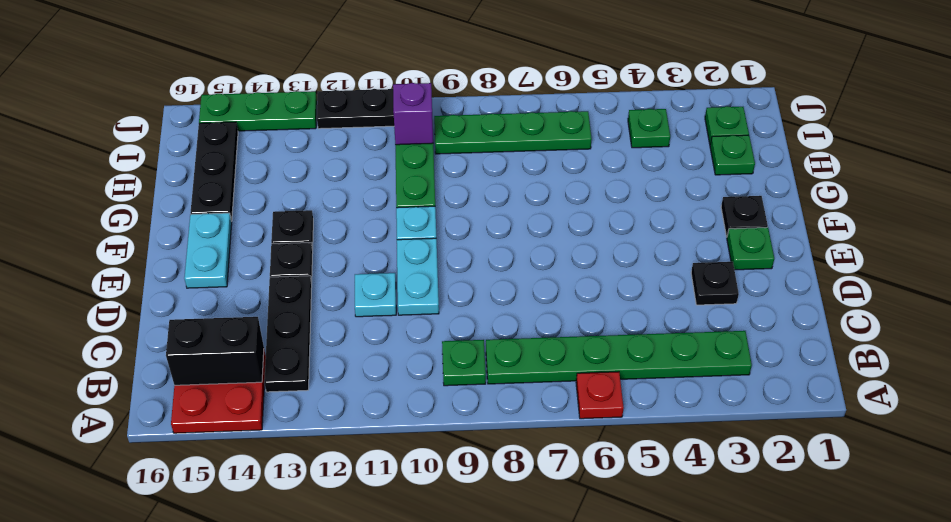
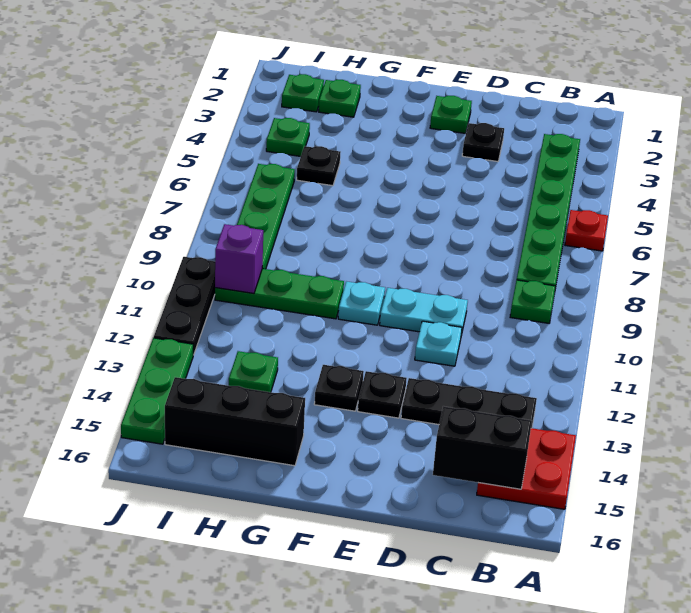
black 1x2 brick [166,317,264,385] -> black 1x2 brick turned to [433,406,532,489]
cyan 1x2 plate [184,213,232,288] -> none
black 1x1 plate [721,196,768,237] -> black 1x1 plate moved to [297,146,340,186]
black 1x3 plate [191,122,238,221] -> black 1x3 brick [165,377,305,466]
none -> green 1x1 plate [229,351,278,392]

